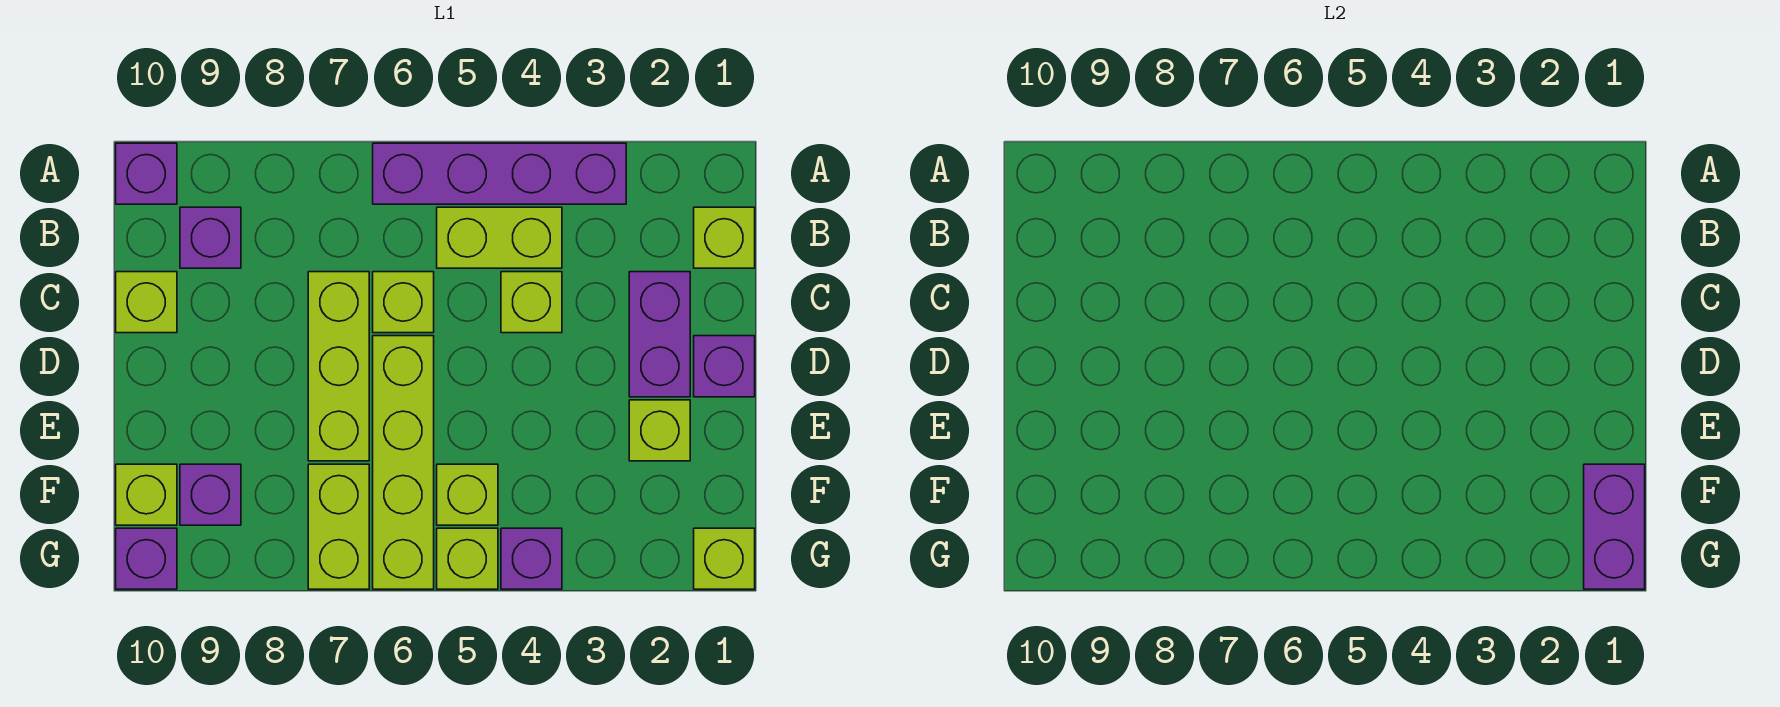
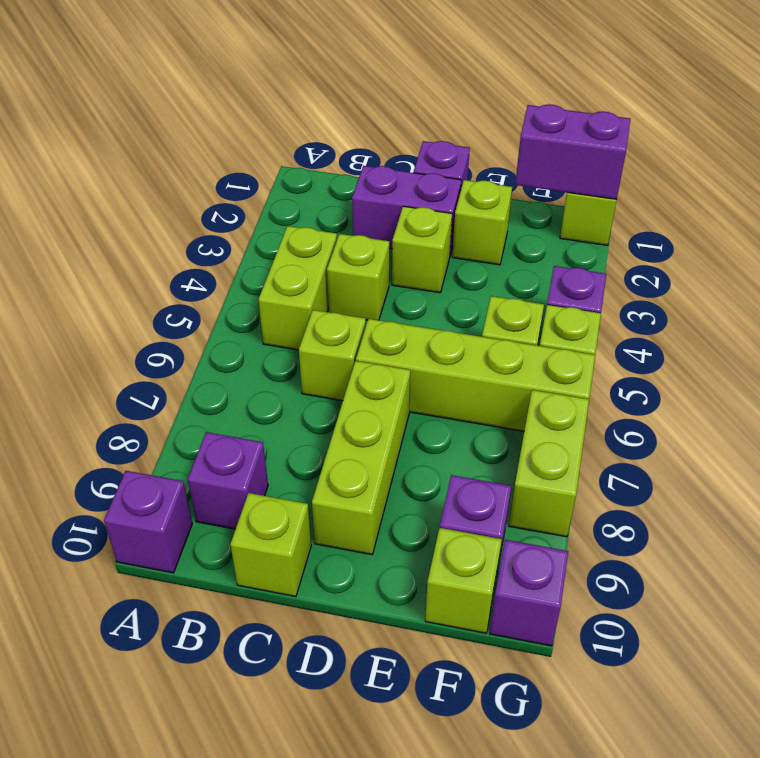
purple 1x4 brick [373,143,626,204] -> none
lime 1x1 brick [694,207,755,268] -> lime 1x1 brick moved to [392,206,452,293]
lime 1x3 brick [308,272,369,461] -> lime 1x3 brick turned to [312,361,410,555]
lime 1x2 brick [308,464,369,589] -> lime 1x2 brick turned to [509,390,589,537]

